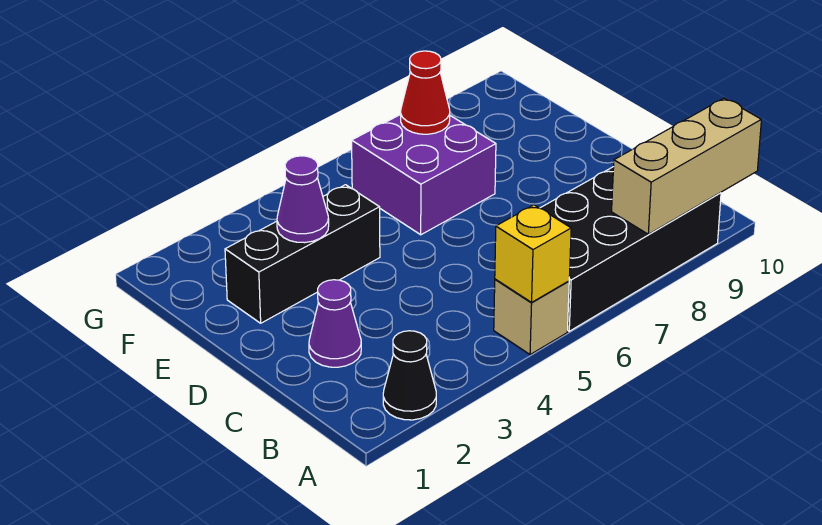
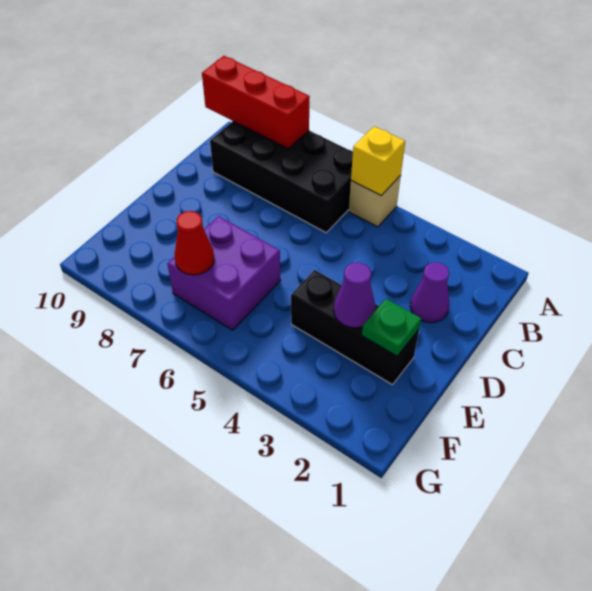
black 1x1 cone [383,331,436,420] -> none
tan 1x3 brick [612,98,761,234] -> red 1x3 brick [202,56,310,149]
none -> green 1x1 plate [362,299,421,356]

